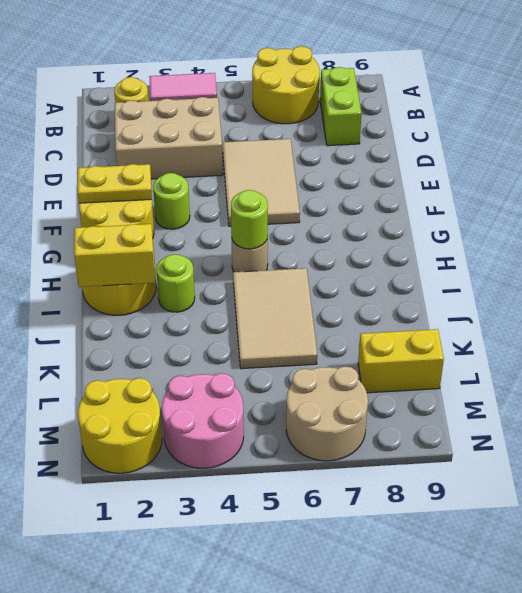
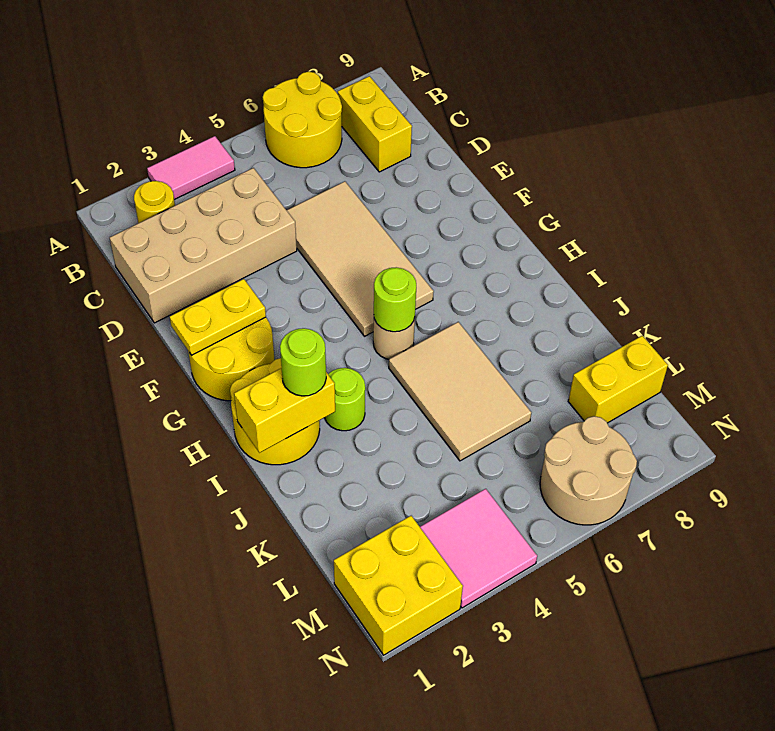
lime 1x2 brick [320,67,361,146] -> yellow 1x2 brick [338,76,412,172]
tan 2x3 brick [115,97,223,179] -> tan 2x4 brick [109,168,297,323]
tan 2x3 tile [222,139,300,226] -> tan 2x4 tile [287,181,434,336]
lime 1x1 round brick [153,173,190,229] -> lime 1x1 round brick moved to [280,328,326,396]
yellow 2x2 round brick [78,378,162,473] -> yellow 2x2 brick [334,516,463,655]
pink 2x2 round brick [162,373,244,468] -> pink 2x2 tile [420,489,537,608]

